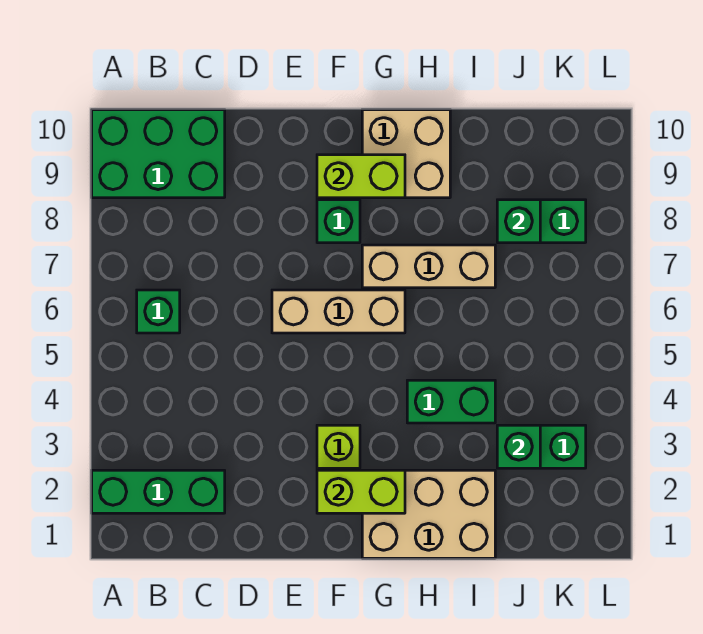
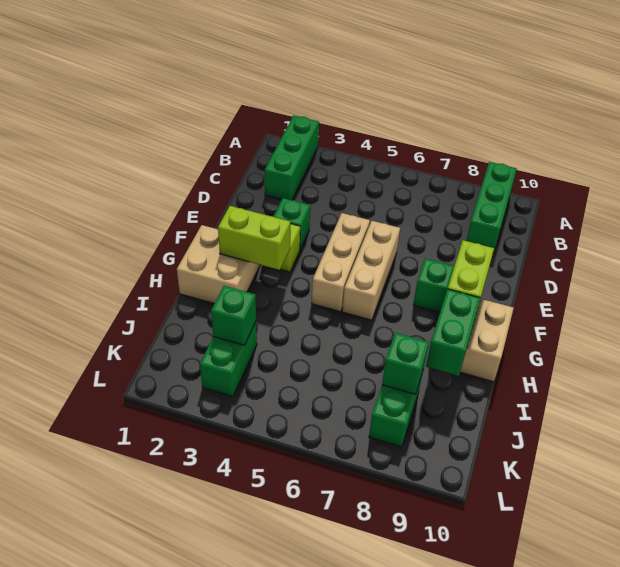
green 2x3 brick [92,110,225,198] -> green 1x3 brick [466,162,517,253]
green 1x1 brick [137,290,180,333] -> green 1x1 brick moved to [273,198,310,249]
lime 1x2 brick [317,470,405,513] -> lime 1x2 brick turned to [218,206,290,270]
tan 2x3 brick [362,470,495,558] -> tan 2x2 brick [177,225,260,304]
tan 1x3 brick [362,245,495,288] -> tan 1x3 brick moved to [312,213,370,312]
green 1x2 brick [407,380,495,423] -> green 1x2 brick moved to [426,289,480,376]

